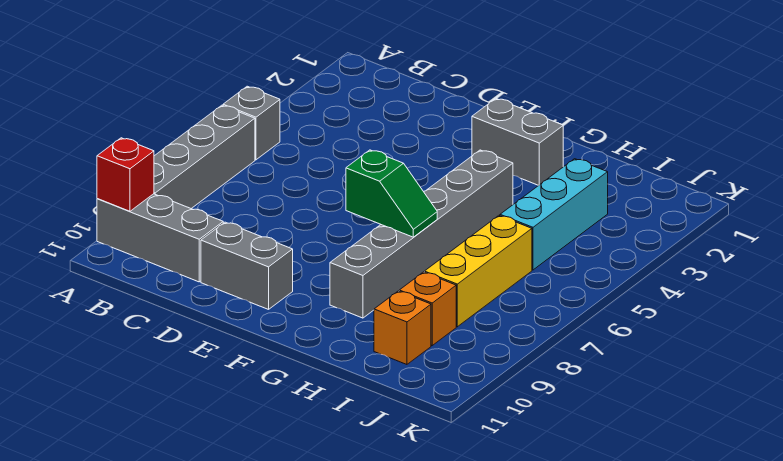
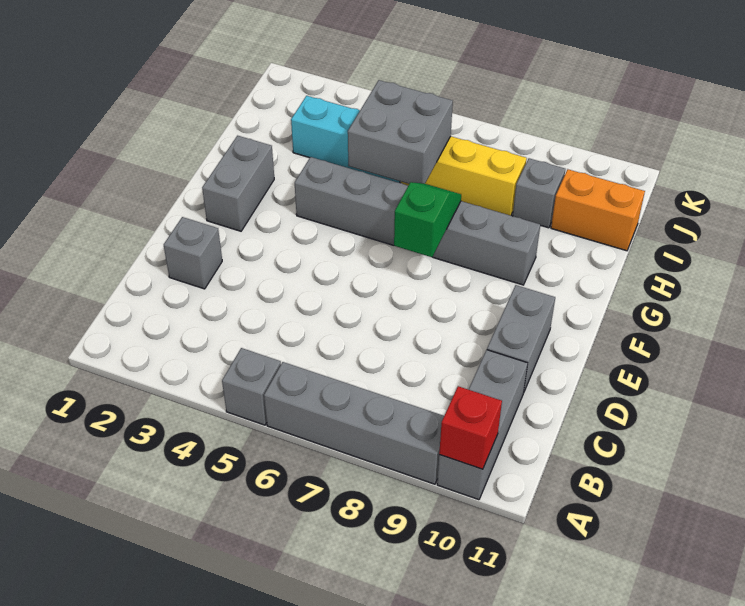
none -> grey 1x1 brick [164,217,222,289]
none -> grey 2x2 brick [348,80,453,184]
orange 1x1 brick [399,272,456,345] -> grey 1x1 brick [513,158,565,228]
orange 1x1 brick [374,291,431,364] -> orange 1x2 brick [551,169,645,251]

